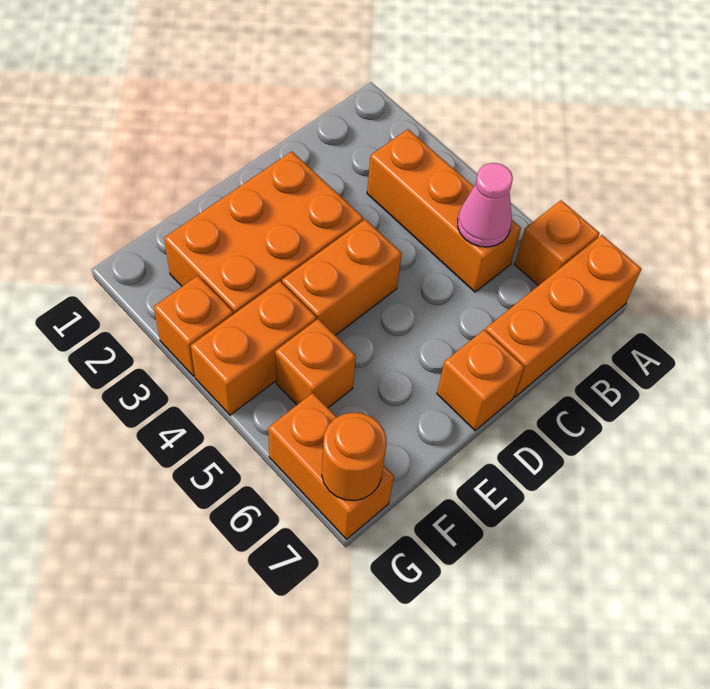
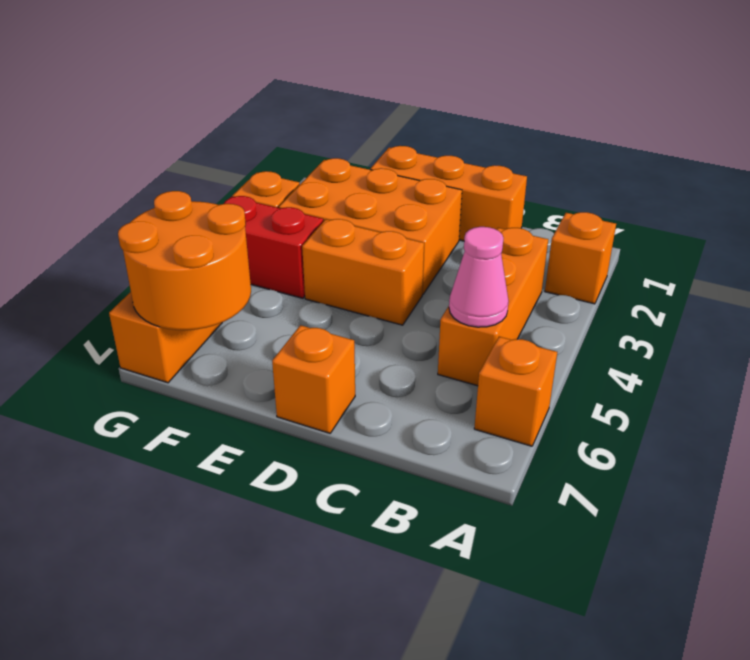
orange 1x3 brick [486,235,642,397] -> orange 1x3 brick moved to [370,146,527,241]
orange 1x2 brick [191,281,316,415] -> red 1x2 brick [224,196,323,298]
orange 1x1 brick [275,319,356,408] -> orange 1x1 brick moved to [545,212,616,304]
orange 1x1 round brick [322,412,386,501] -> orange 2x2 round brick [118,191,251,330]

